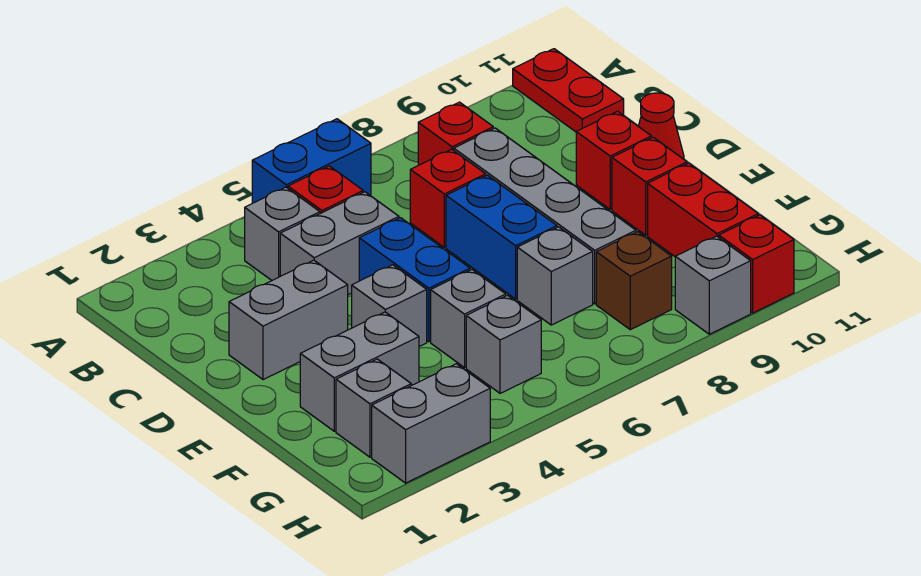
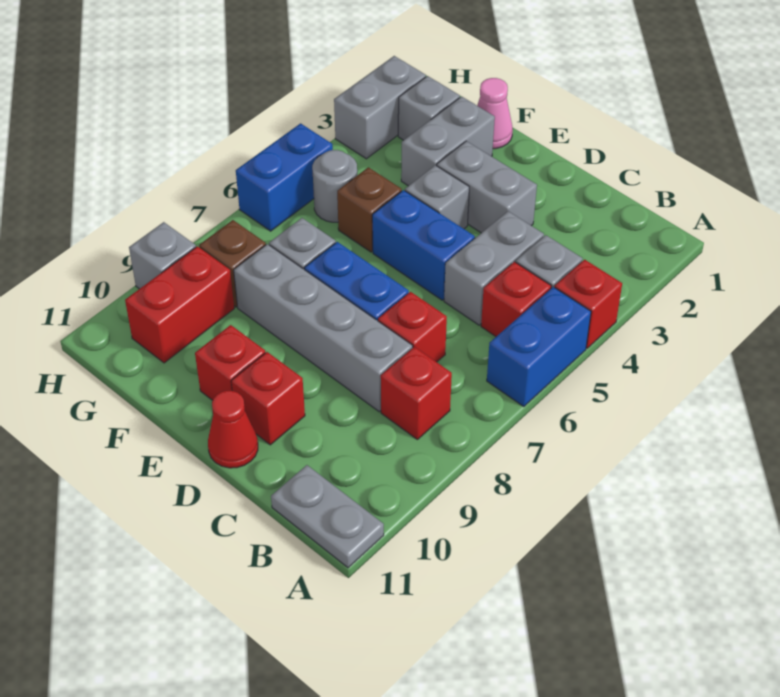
red 1x2 plate [513,49,624,132] -> grey 1x2 plate [271,465,384,568]
grey 1x2 brick [229,260,348,380] -> grey 1x2 brick turned to [437,141,537,233]
none -> pink 1x1 cone [477,78,513,149]
grey 1x1 brick [431,270,506,368] -> brown 1x1 brick [337,167,402,252]
red 1x2 brick [648,163,758,257] -> red 1x2 brick turned to [125,246,234,363]
grey 1x1 brick [466,295,541,393] -> grey 1x1 round brick [312,150,357,222]
none -> blue 1x2 brick [236,123,333,231]
red 1x1 brick [719,215,794,313] -> red 1x1 brick moved to [555,260,622,348]

